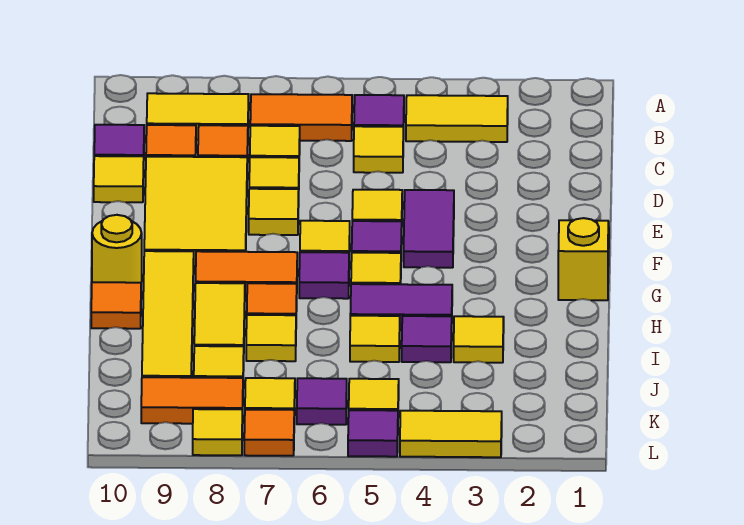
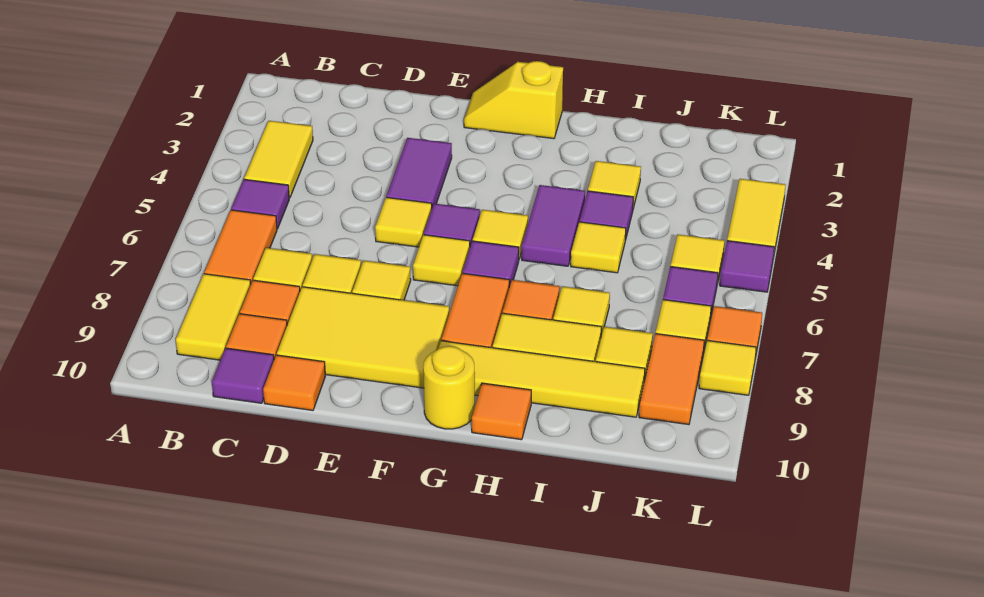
yellow 1x1 tile [354,126,403,173] -> none
yellow 1x1 tile [94,156,144,202] -> orange 1x1 tile [263,355,325,410]
purple 1x2 tile [404,190,454,268] -> purple 1x2 tile turned to [386,138,452,207]

